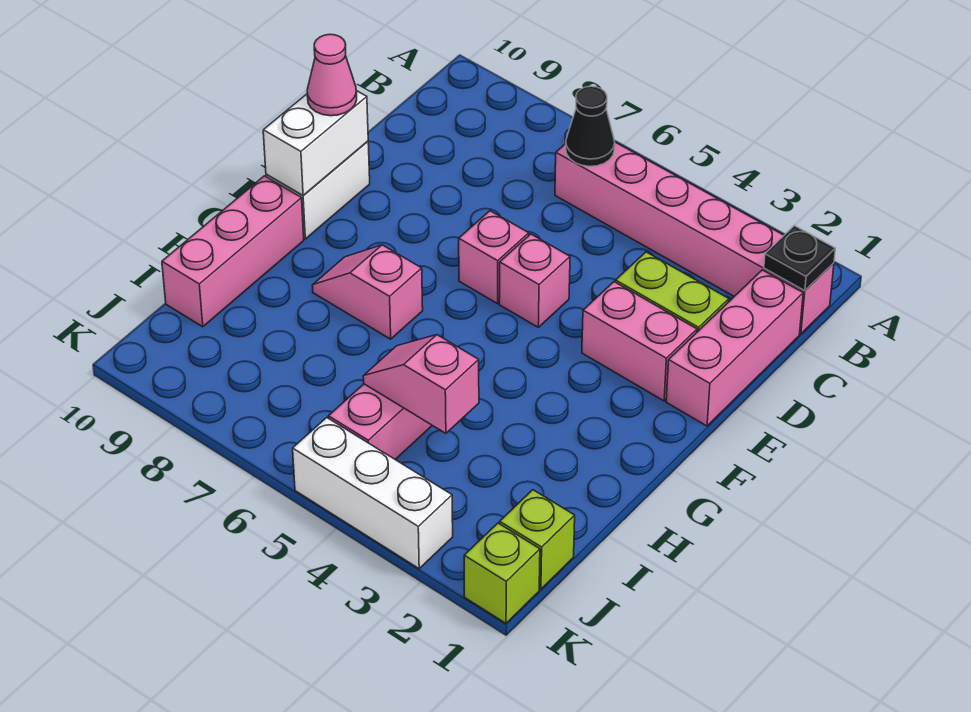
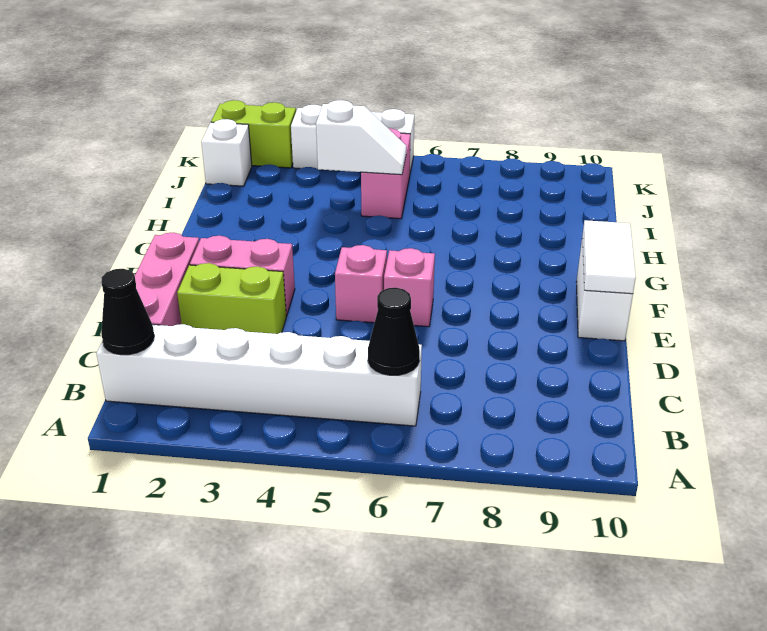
pink 1x6 brick [555,142,834,334] -> white 1x6 brick [96,324,422,426]
black 1x1 plate [764,226,835,291] -> black 1x1 cone [101,269,154,355]
white 1x2 brick [263,91,368,195] -> white 1x2 tile [582,220,636,294]
pink 1x1 cone [307,34,357,116] -> none
pink 1x2 slope [312,245,423,339] -> none
pink 1x3 brick [162,176,304,327] -> none
pink 1x2 slope [363,335,479,433] -> white 1x2 slope [316,100,406,175]
lime 1x1 brick [500,490,575,589] -> white 1x1 brick [201,119,252,186]
lime 1x1 brick [464,523,540,623] -> lime 1x2 brick [211,100,296,168]

